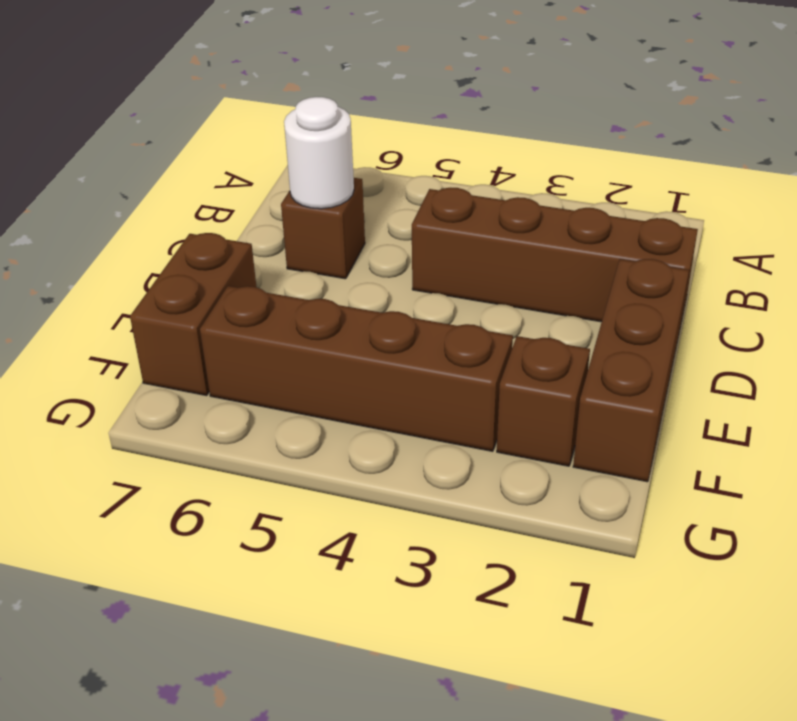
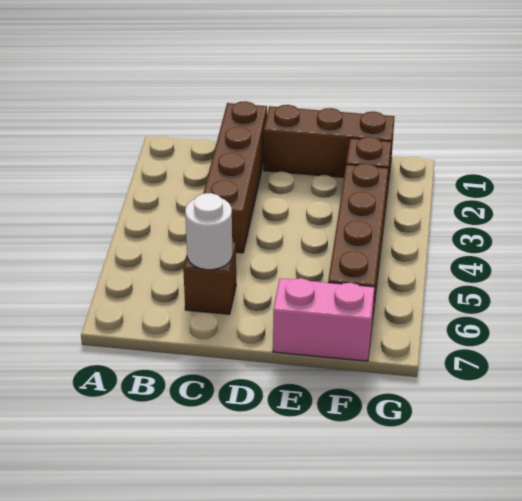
brown 1x2 brick [130,233,256,396] -> pink 1x2 brick [273,278,375,361]

